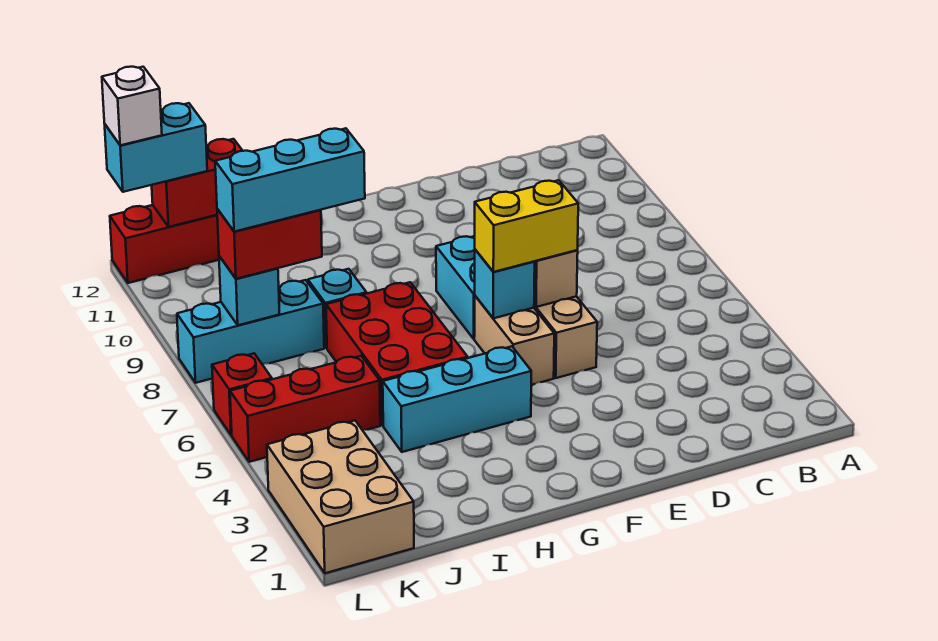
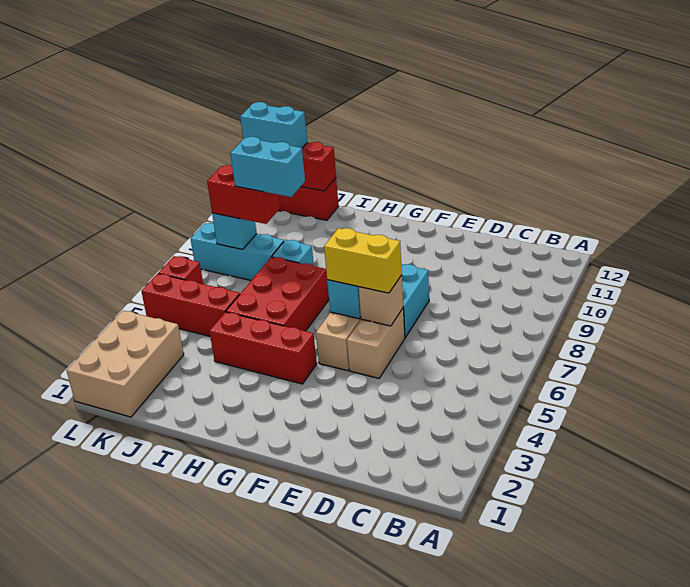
cyan 1x3 brick [383,346,531,452] -> red 1x3 brick [209,312,317,384]
cyan 1x3 brick [215,128,365,232] -> cyan 1x2 brick [230,137,305,197]
white 1x1 brick [102,67,162,145] -> none

